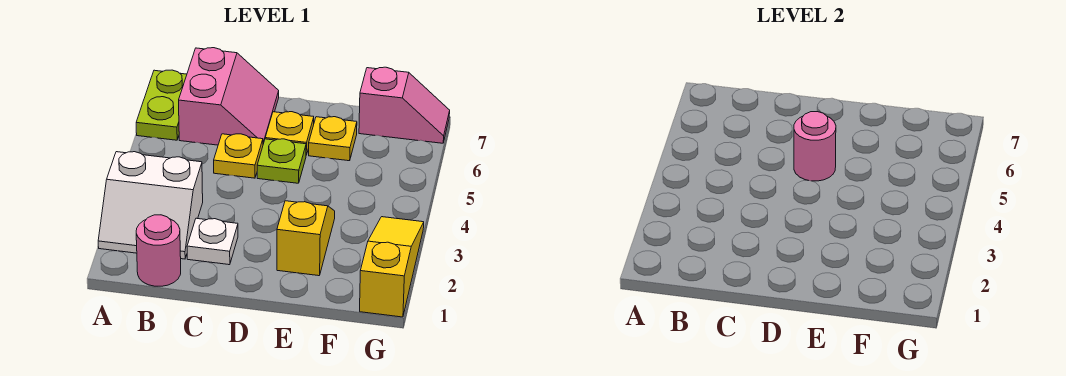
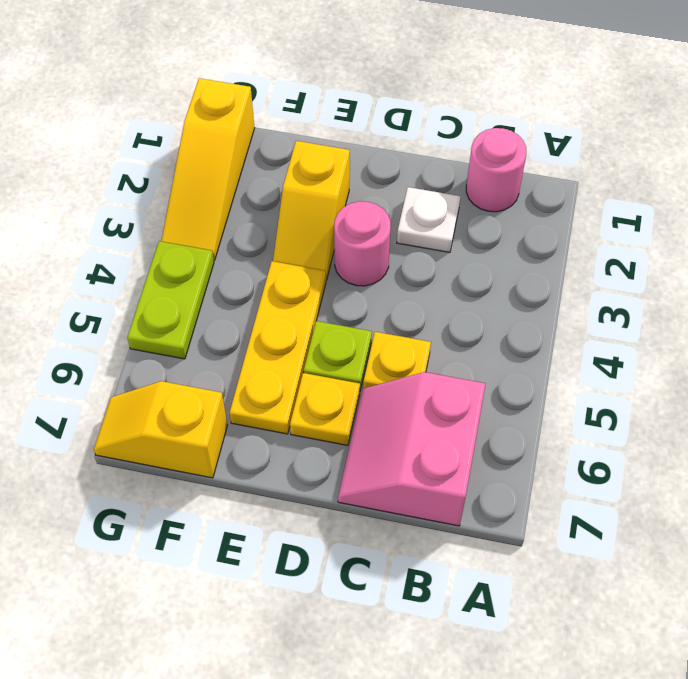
white 2x2 slope [98,152,203,259] -> none
lime 1x2 plate [136,70,187,140] -> lime 1x2 plate moved to [127,241,214,359]
pink 1x1 round brick [794,112,836,181] -> pink 1x1 round brick moved to [334,201,391,286]
yellow 1x1 plate [309,117,357,161] -> yellow 1x3 plate [229,261,326,434]
pink 1x2 slope [359,67,450,143] -> yellow 1x2 slope [94,381,228,478]

